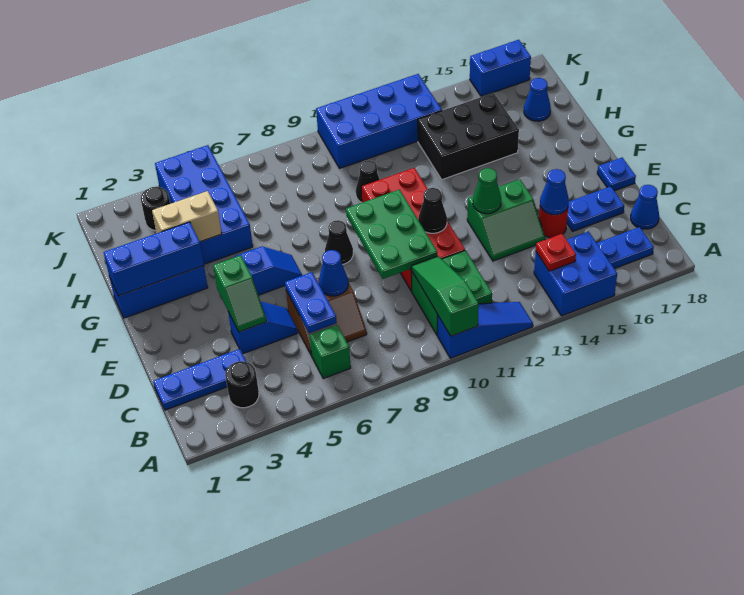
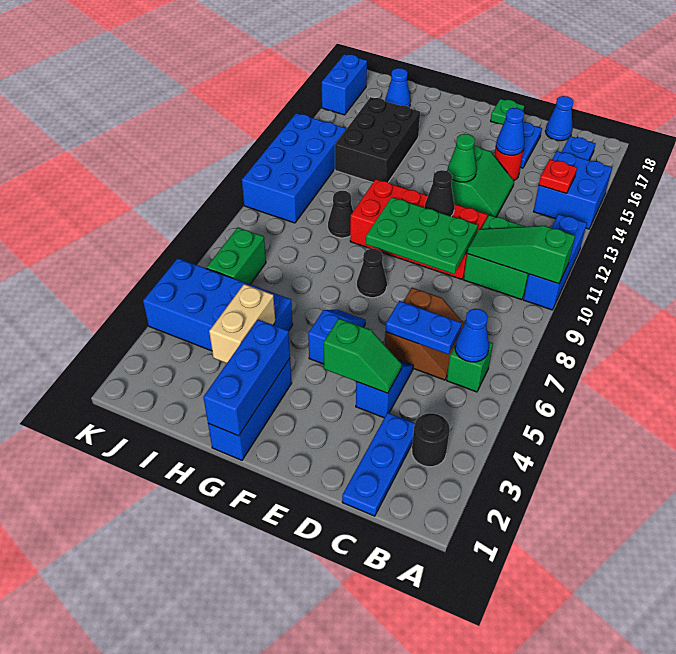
blue 1x3 slope [438,302,533,358] -> blue 1x3 brick [523,214,587,310]
blue 1x1 cone [319,250,348,296] -> blue 1x1 cone moved to [455,309,489,362]
blue 1x1 plate [597,158,636,191] -> green 1x1 plate [491,99,524,125]
black 1x1 round brick [141,187,170,231] -> none
none -> green 1x2 brick [206,228,266,284]

